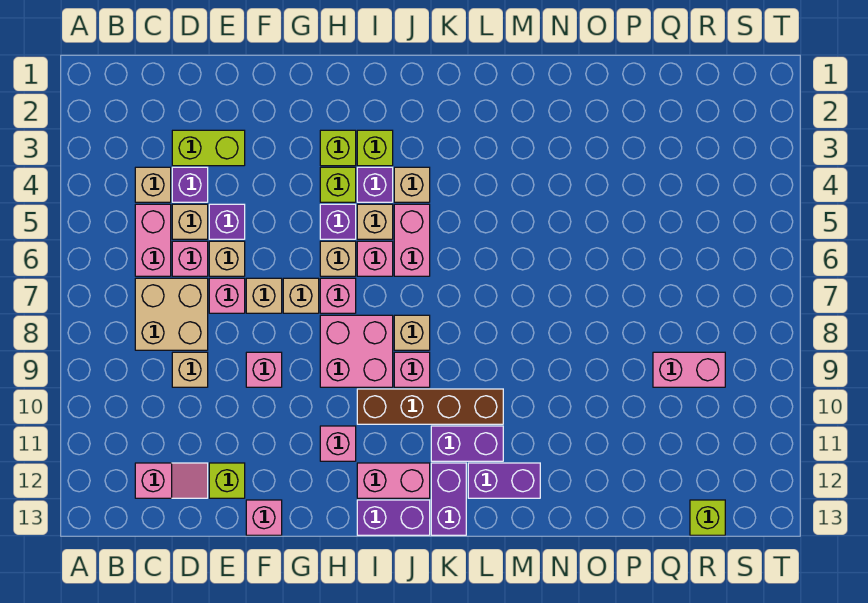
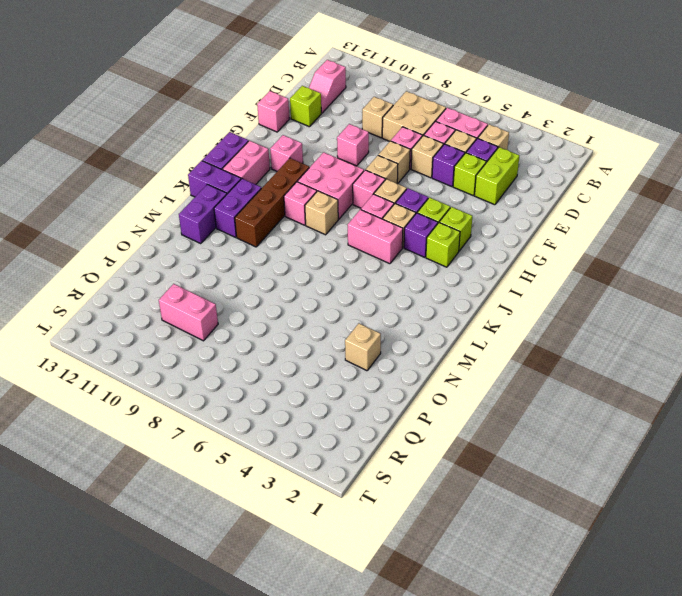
tan 1x1 brick [394,167,430,202] -> tan 1x1 brick moved to [345,323,381,371]
pink 1x2 brick [653,352,725,387] -> pink 1x2 brick turned to [159,284,218,341]
lime 1x1 brick [690,500,725,535] -> lime 1x1 brick moved to [453,153,486,195]

